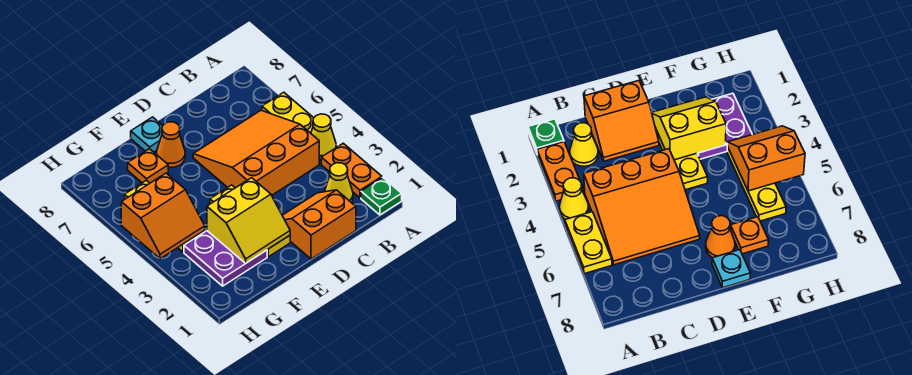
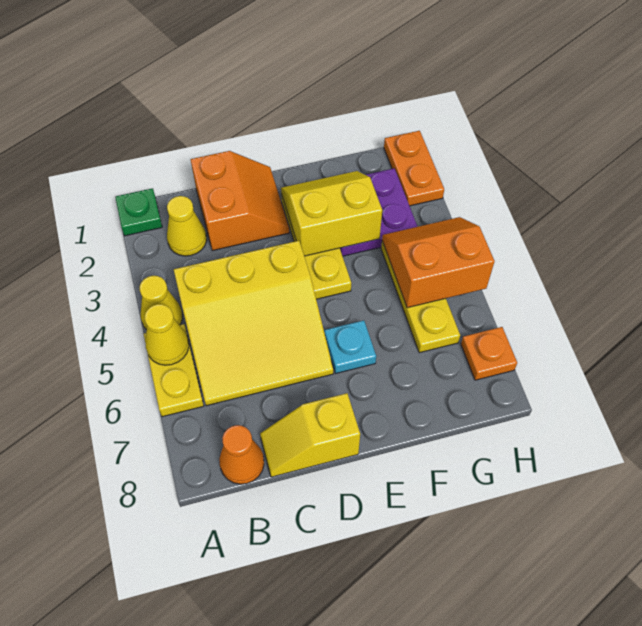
orange 1x2 plate [321,143,382,198] -> orange 1x2 plate moved to [384,131,444,206]
none -> yellow 1x1 cone [145,304,189,365]
orange 3x3 slope [193,110,319,195] -> yellow 3x3 slope [174,241,333,406]
orange 2x2 slope [282,190,356,259] -> orange 2x2 slope turned to [191,151,289,251]
none -> yellow 1x2 slope [260,393,360,477]
orange 1x1 cone [157,122,185,167] -> orange 1x1 cone moved to [219,425,264,484]
cyan 1x1 plate [131,117,163,152] -> cyan 1x1 plate moved to [324,320,376,373]
orange 1x1 plate [128,149,168,183] -> orange 1x1 plate moved to [461,327,517,380]

